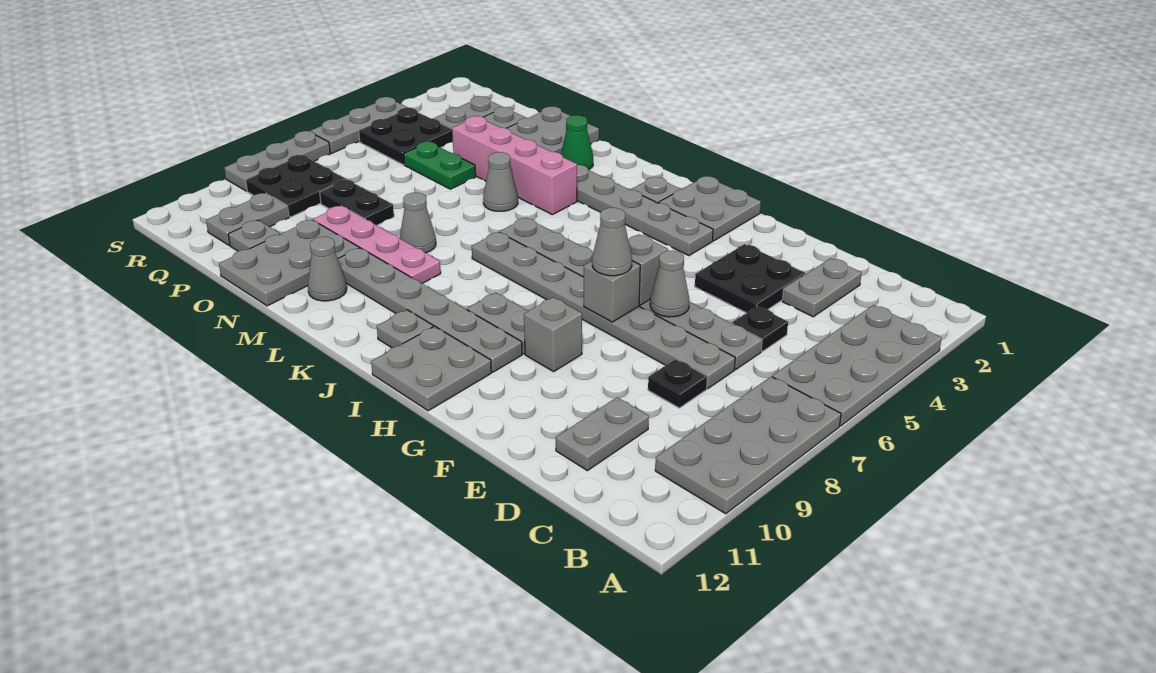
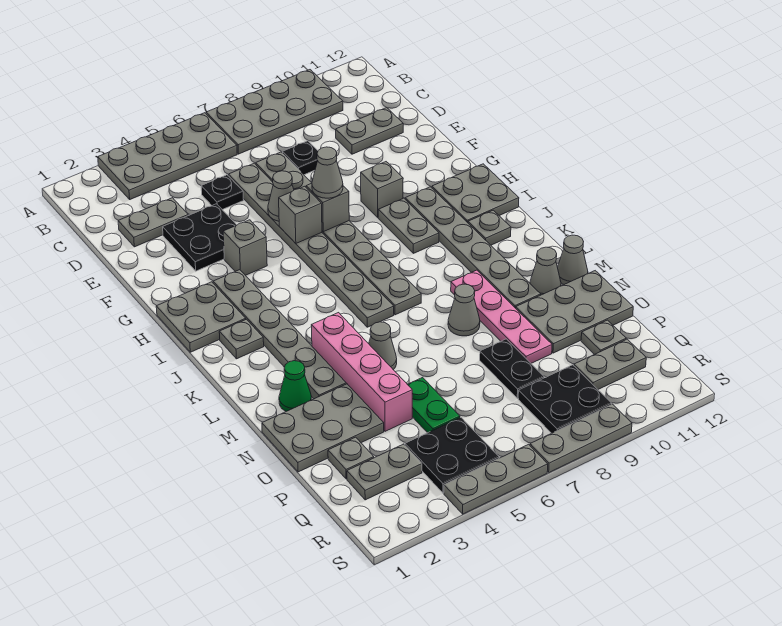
none -> grey 1x1 brick [223,220,267,275]
none -> grey 1x1 cone [557,235,588,284]

